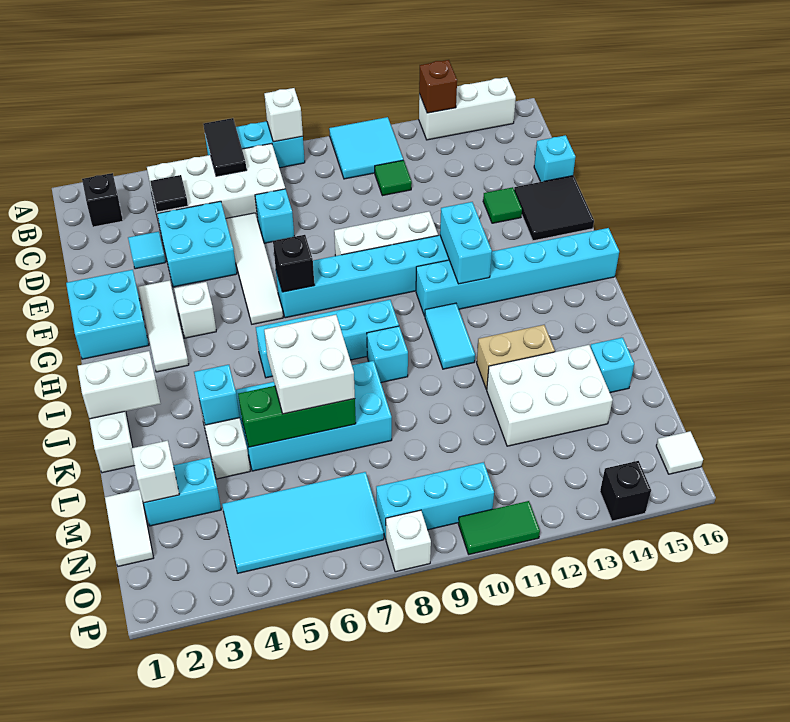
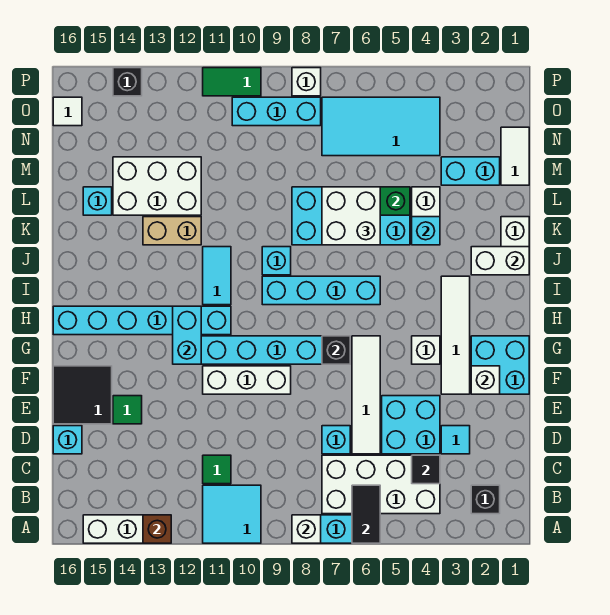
white 1x3 tile [138,280,189,372] -> white 1x4 tile [441,276,470,394]
white 1x1 brick [131,441,179,503] -> white 1x1 brick moved to [471,366,500,394]

